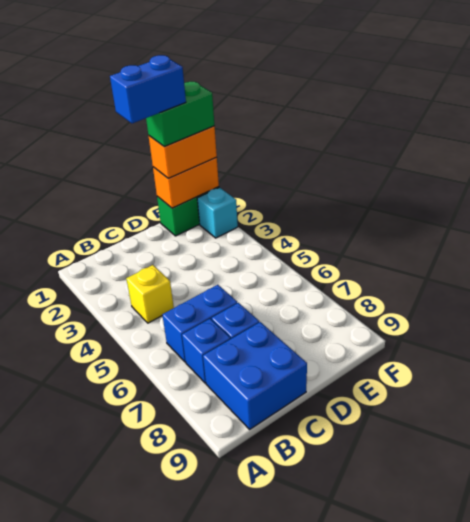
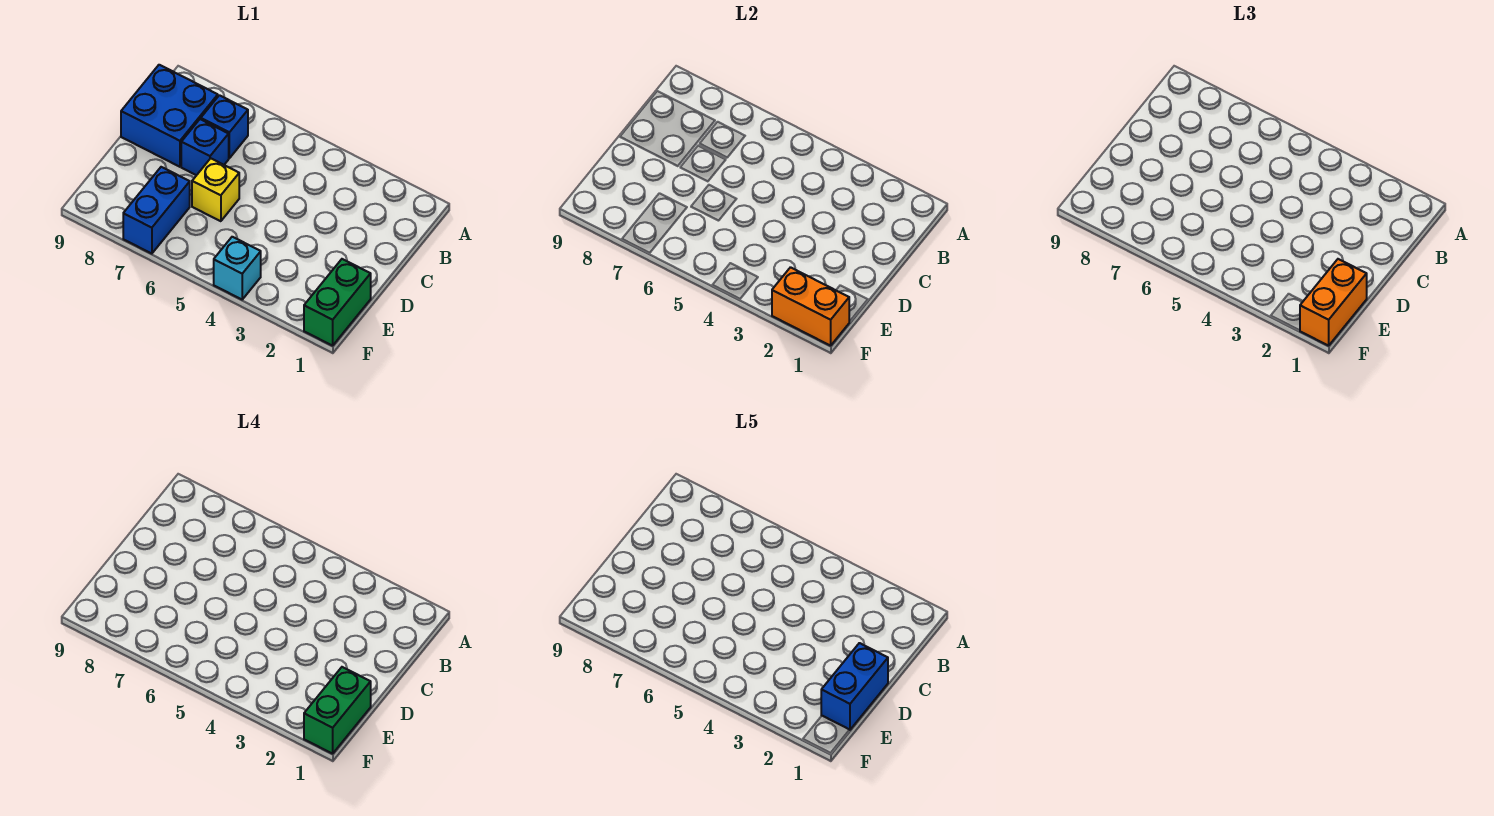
yellow 1x1 brick [126,265,174,323] -> yellow 1x1 brick moved to [192,158,239,221]
blue 1x2 brick [162,285,237,362] -> blue 1x2 brick moved to [123,167,190,254]
orange 1x2 brick [153,158,219,208] -> orange 1x2 brick turned to [772,267,849,346]
cyan 1x1 brick [197,188,238,238] -> cyan 1x1 brick moved to [214,237,261,299]

